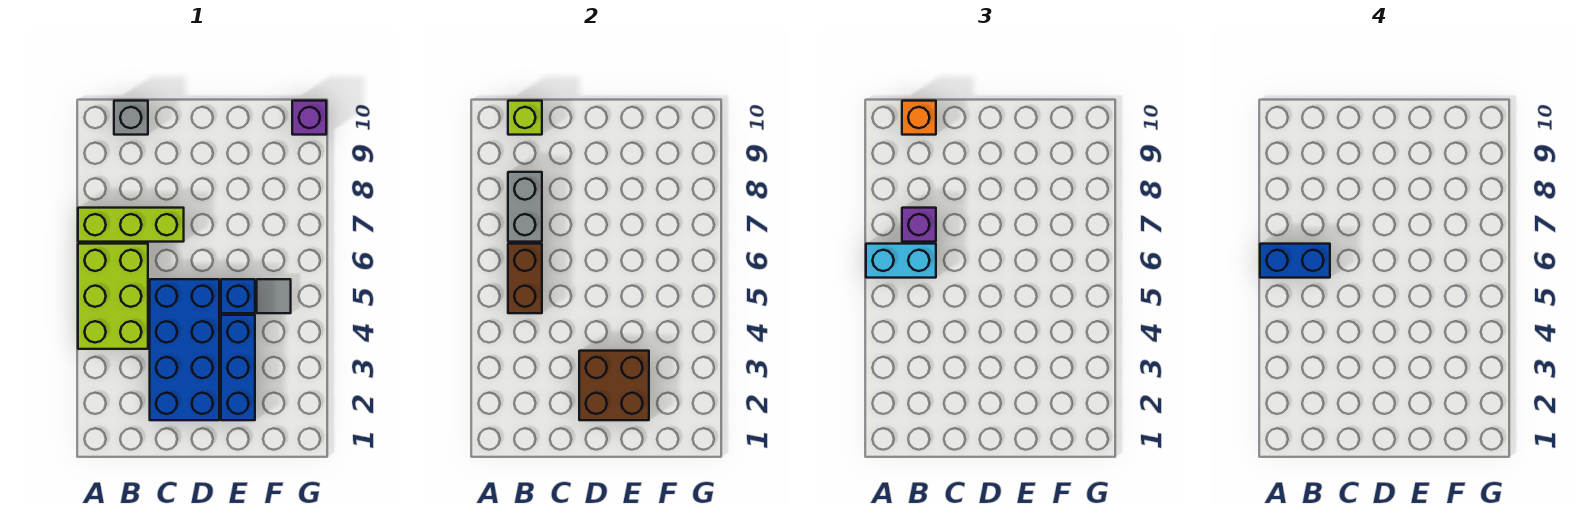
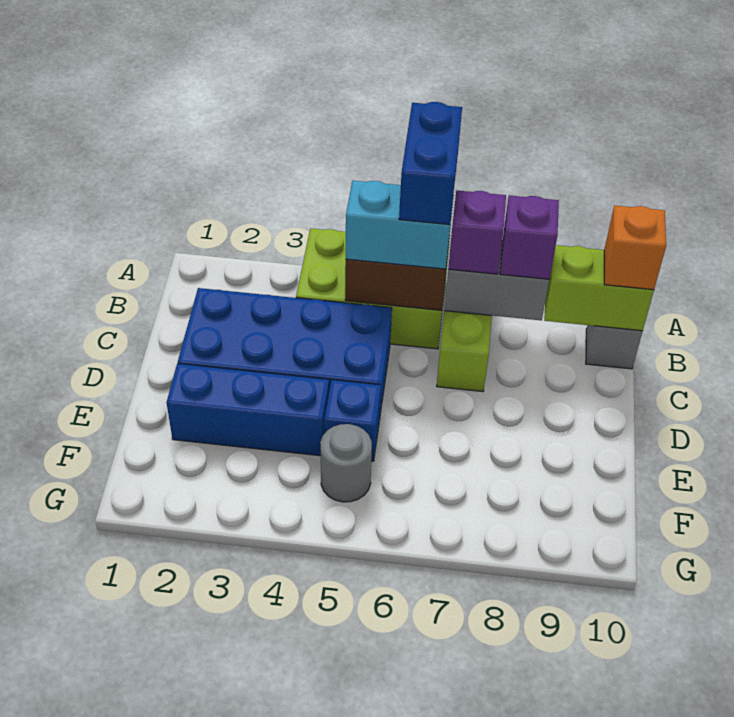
cyan 1x2 brick [866,244,936,278] -> cyan 1x2 brick turned to [346,181,453,269]
lime 1x1 brick [508,101,542,135] -> lime 1x2 brick [544,245,654,331]
brown 2x2 brick [579,351,649,420] -> none
grey 1x1 tile [257,279,291,313] -> grey 1x1 round brick [320,424,372,502]
purple 1x1 brick [292,101,326,135] -> purple 1x1 brick moved to [500,195,559,279]

